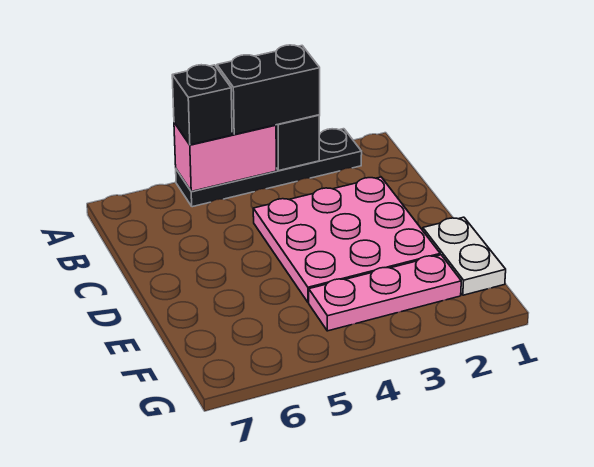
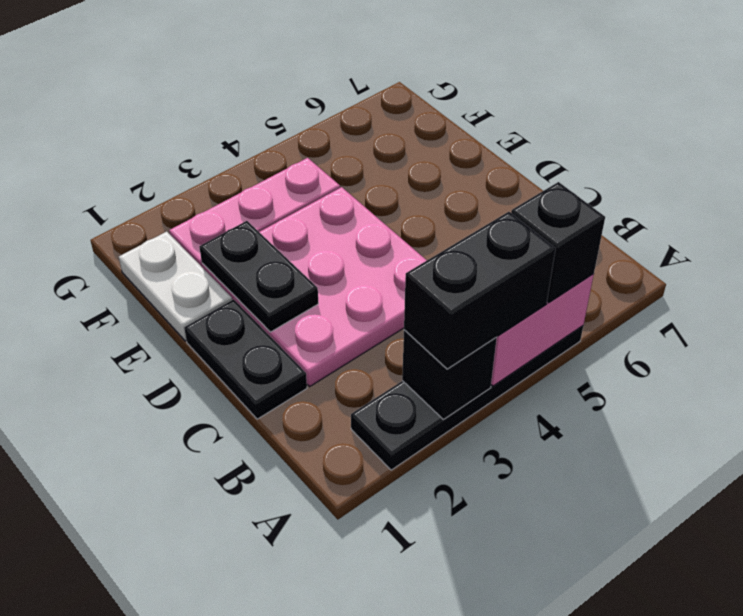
none -> black 1x2 plate [184,299,307,419]
none -> black 1x2 plate [199,221,318,332]

